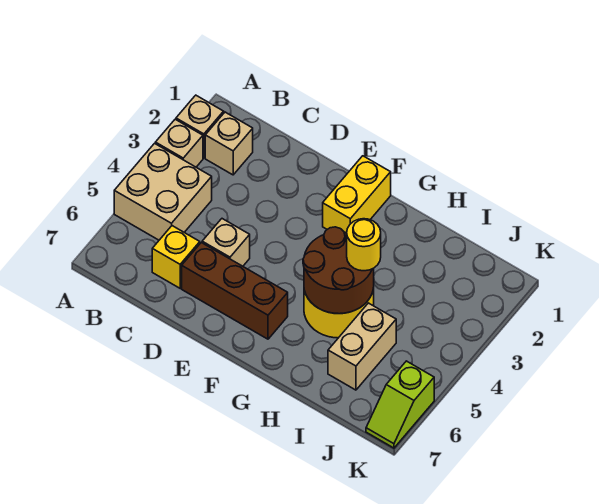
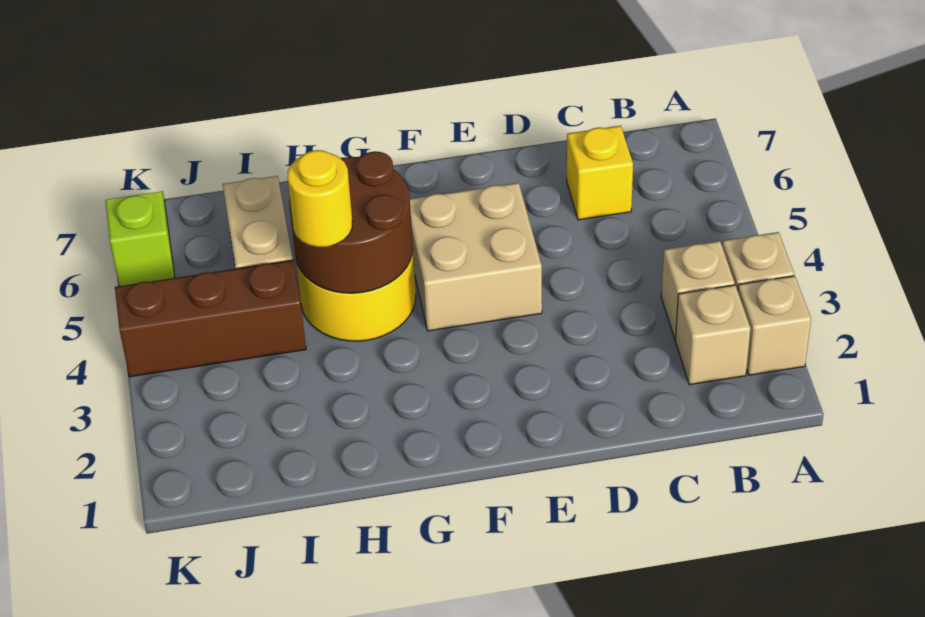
tan 2x2 brick [114,143,212,240] -> tan 2x2 brick moved to [410,183,542,331]
tan 1x1 brick [202,219,250,266] -> tan 1x1 brick moved to [661,241,735,339]
brown 1x3 brick [182,243,288,339] -> brown 1x3 brick moved to [115,260,306,377]
yellow 1x2 brick [323,156,391,233] -> none

